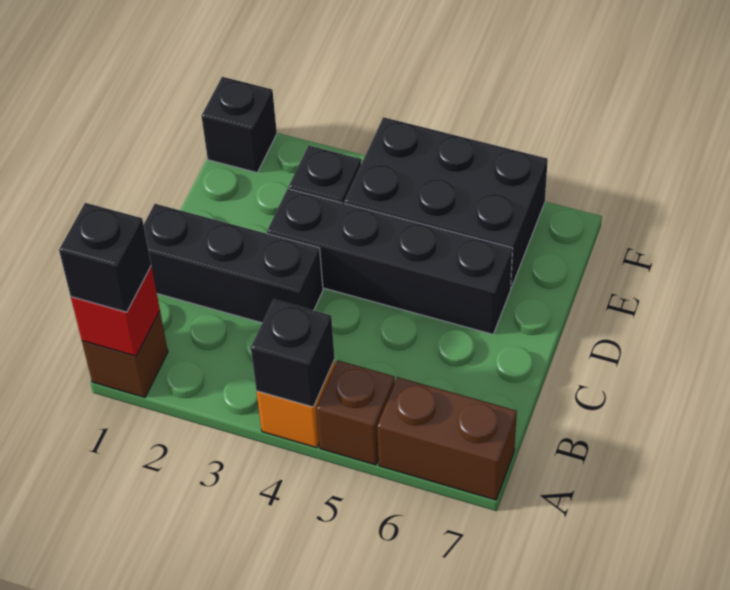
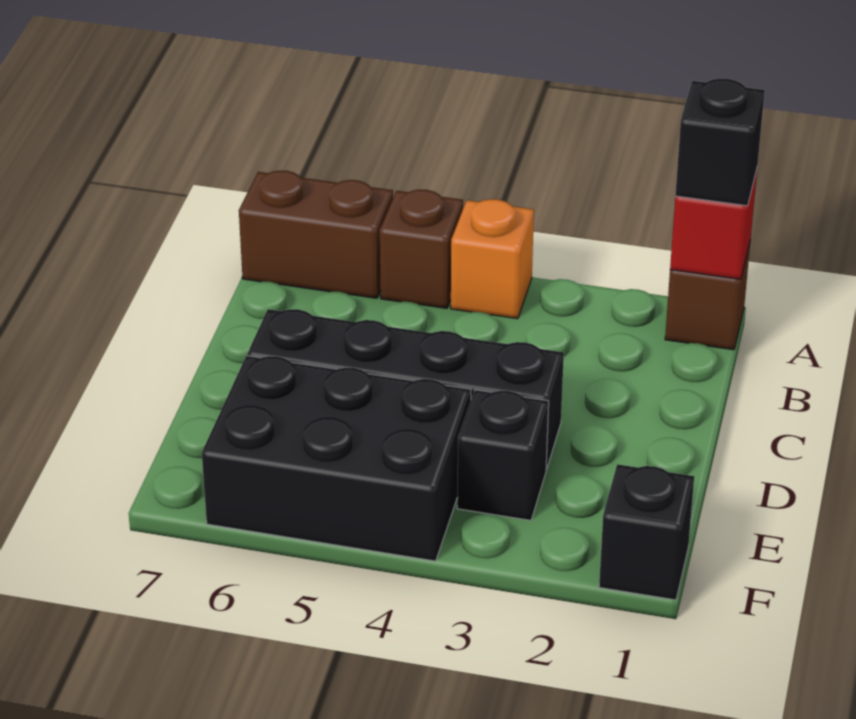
black 1x1 brick [251,300,335,407] -> none
black 1x3 brick [144,204,323,323] -> none

